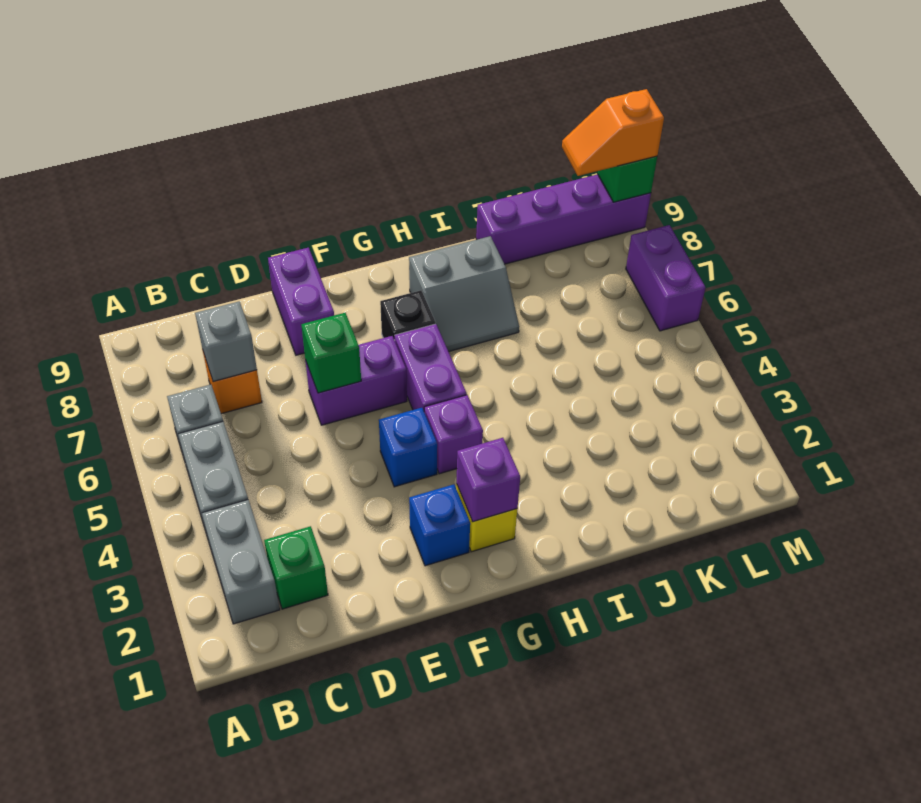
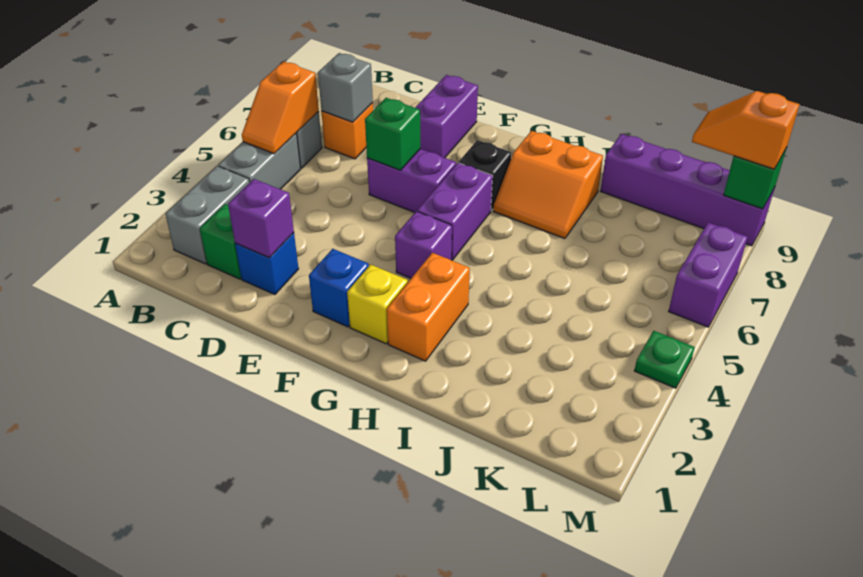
none -> orange 1x2 slope [242,62,319,154]
blue 1x1 brick [379,408,437,487] -> blue 1x1 brick moved to [235,233,299,295]
purple 1x1 brick [457,438,520,522] -> purple 1x1 brick moved to [228,179,294,258]
none -> orange 1x2 brick [387,253,470,361]
grey 2x2 slope [409,236,519,352] -> orange 2x2 slope [493,131,603,239]
none -> green 1x1 plate [634,331,695,388]

